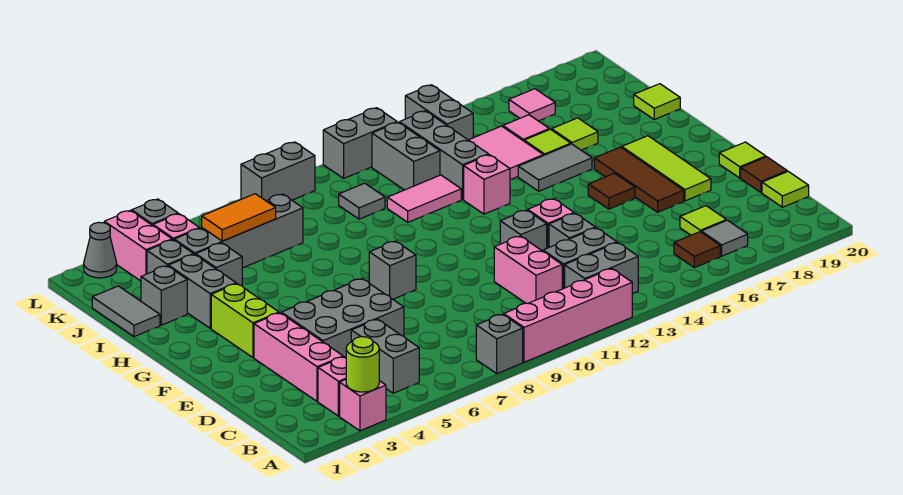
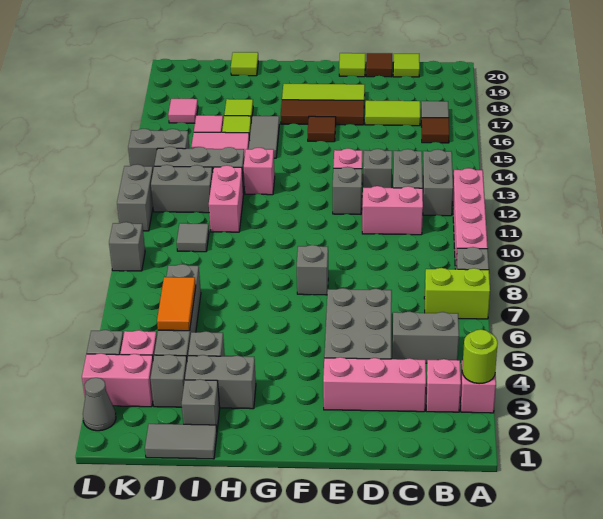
lime 1x1 tile [680,206,726,235] -> lime 1x2 tile [365,100,420,126]
lime 1x2 brick [211,284,279,358] -> lime 1x2 brick moved to [424,268,490,319]
pink 1x2 tile [387,175,461,222] -> pink 1x2 brick [209,165,244,232]
grey 1x2 brick [241,142,315,201] -> grey 1x1 brick [109,222,145,271]

